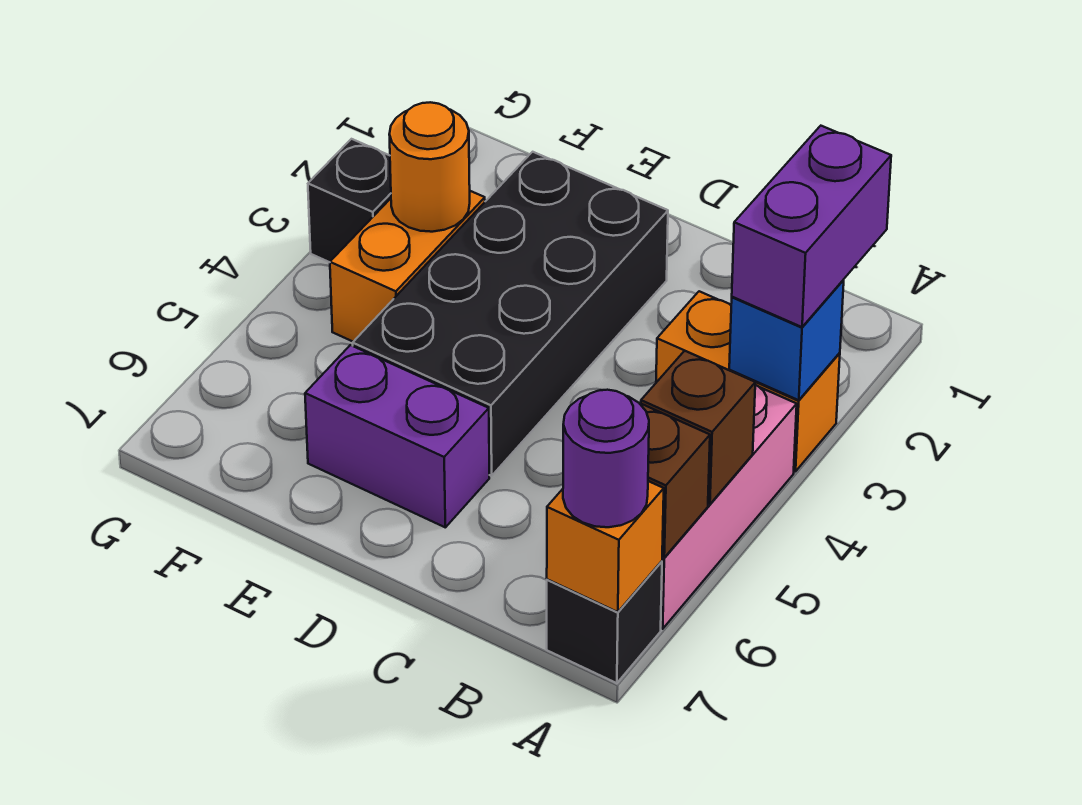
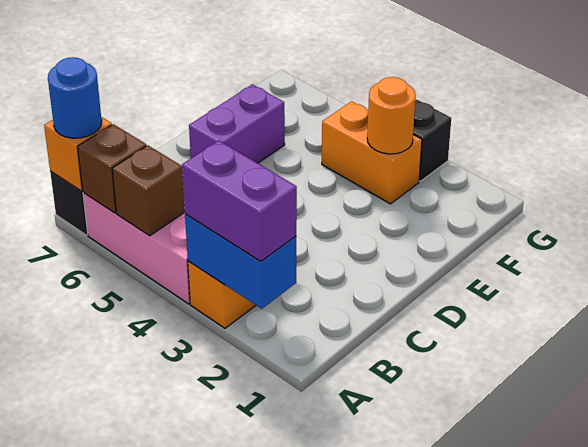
blue 1x1 brick [729,280,844,400] -> blue 1x2 brick [185,214,296,309]
purple 1x1 round brick [563,390,649,527] -> blue 1x1 round brick [48,57,102,138]
black 2x4 brick [353,152,668,476] -> none

